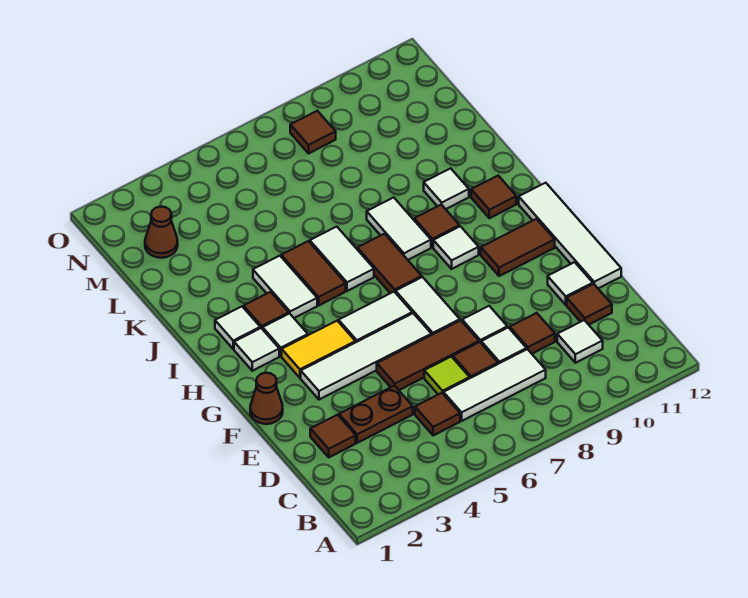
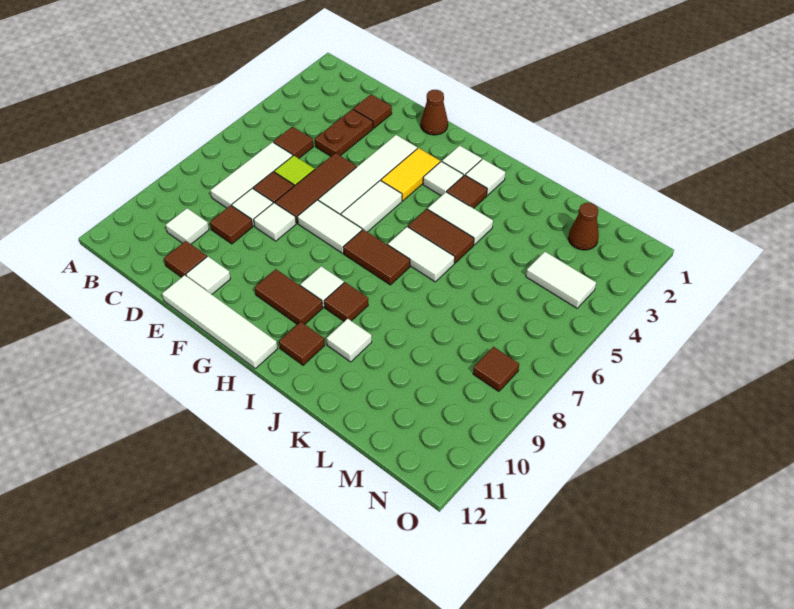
brown 1x2 tile [481,219,555,276] -> brown 1x2 tile turned to [254,269,323,324]
white 1x2 tile [367,197,431,260] -> white 1x2 tile moved to [526,252,596,308]

